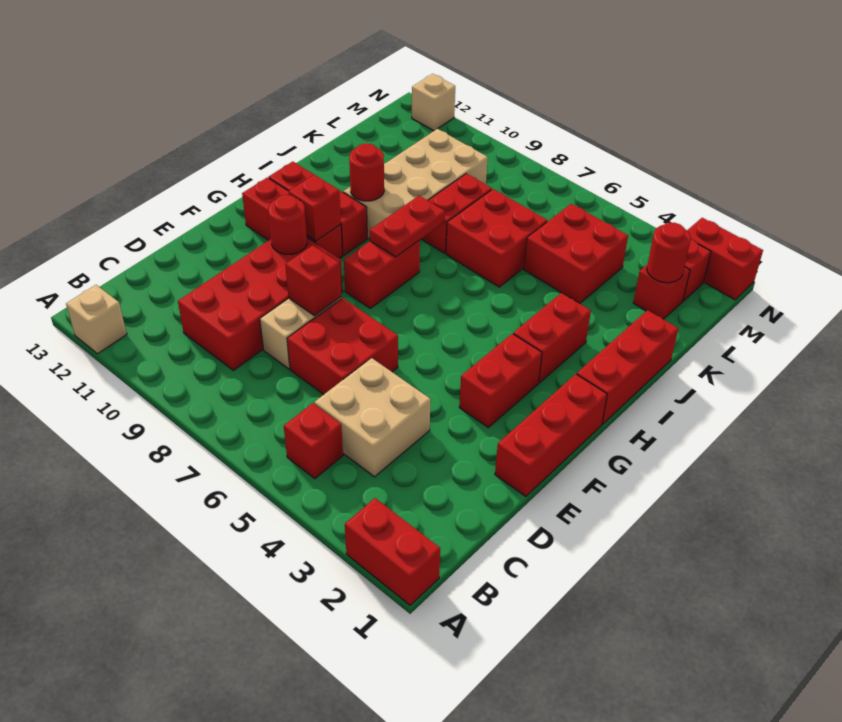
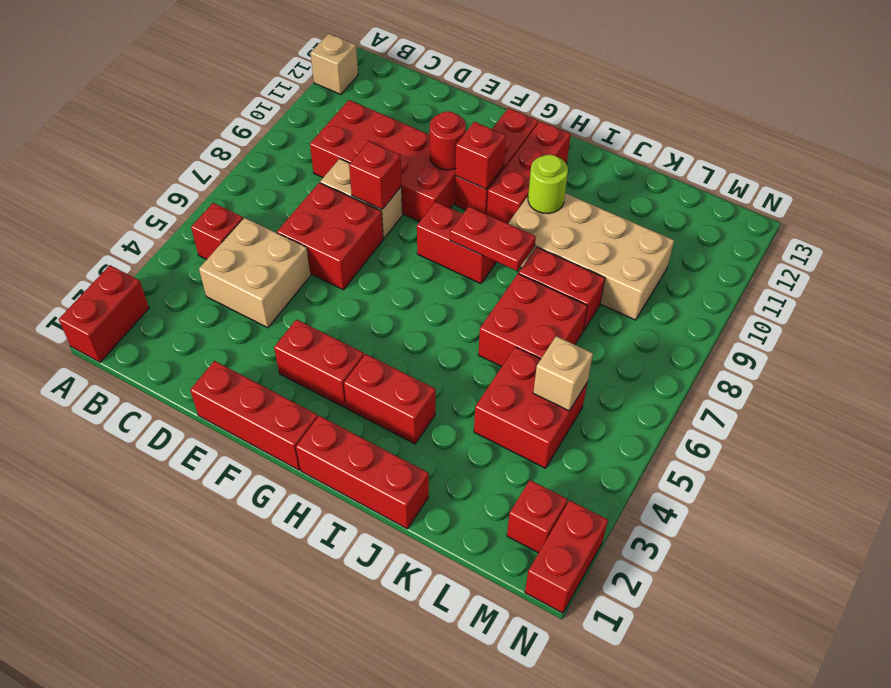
red 1x1 round brick [349,144,384,201] -> lime 1x1 round brick [528,154,568,214]
red 1x1 brick [633,265,690,319] -> none
red 1x1 round brick [647,223,691,283] -> none
tan 1x1 brick [412,74,455,131] -> tan 1x1 brick moved to [533,336,593,411]

